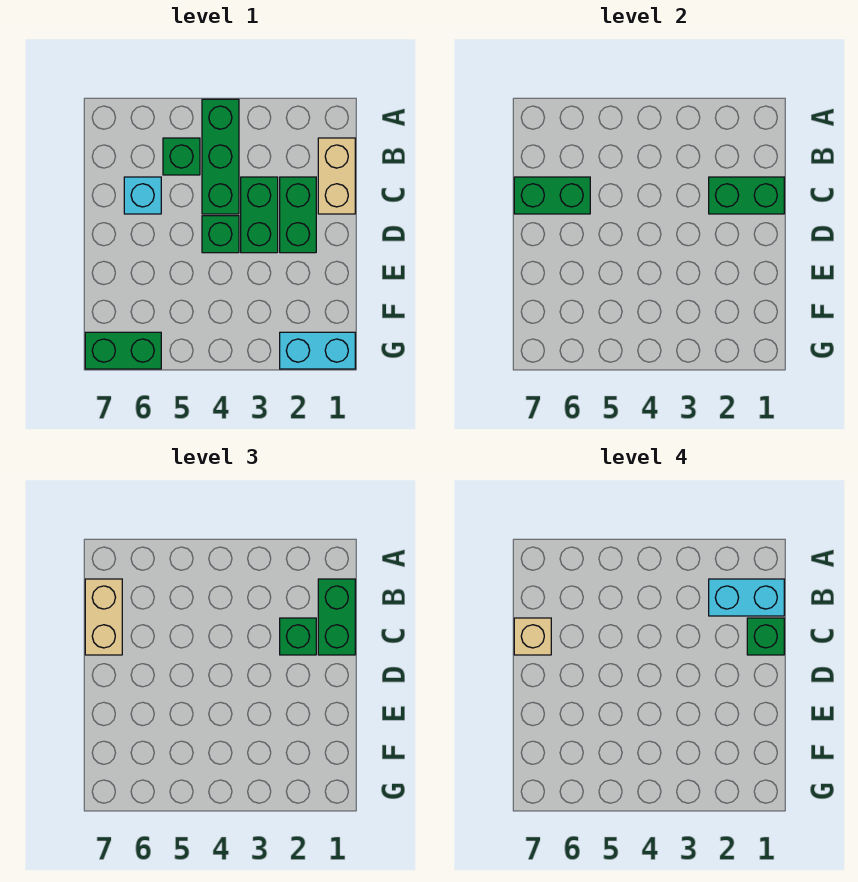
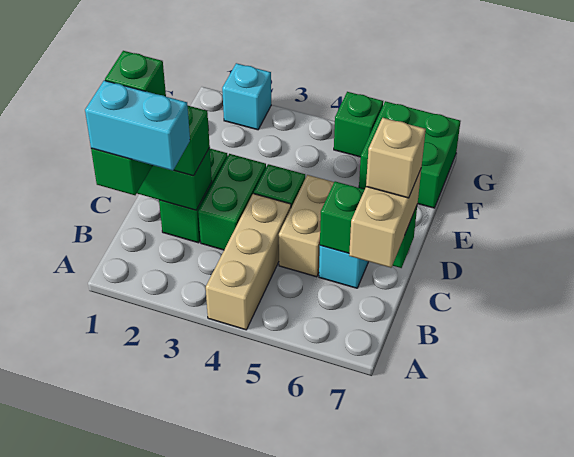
green 1x3 brick [202,99,239,214] -> tan 1x3 brick [206,194,291,330]
tan 1x2 brick [318,138,355,214] -> tan 1x2 brick moved to [279,175,334,277]
green 1x1 brick [163,138,200,175] -> green 1x1 brick moved to [334,92,383,157]
cyan 1x2 brick [280,332,355,369] -> cyan 1x1 brick [222,63,271,130]
green 1x2 brick [85,332,161,369] -> green 2x2 brick [359,101,460,208]

